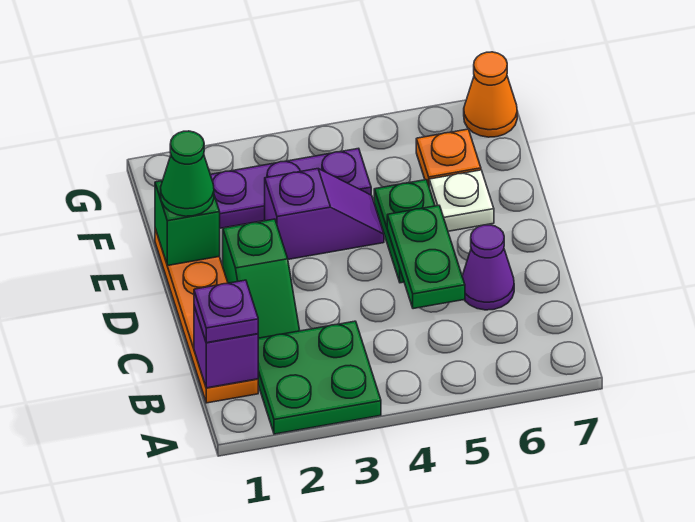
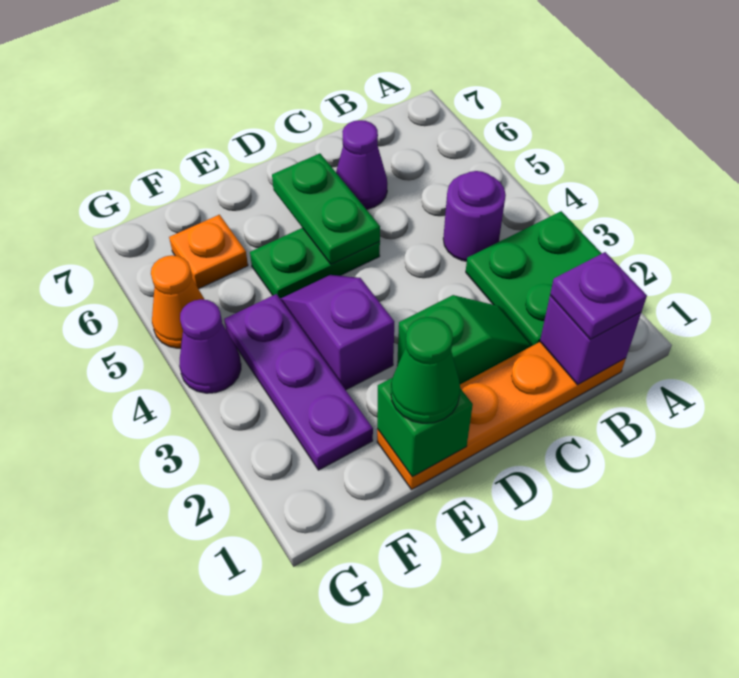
none -> purple 1x1 round brick [443,171,506,261]
green 1x2 plate [387,205,465,309] -> green 1x2 plate turned to [272,153,380,264]
white 1x1 plate [429,170,494,231] -> none
none -> purple 1x1 cone [179,299,241,393]
orange 1x1 cone [464,52,517,137] -> orange 1x1 cone moved to [151,255,205,348]

